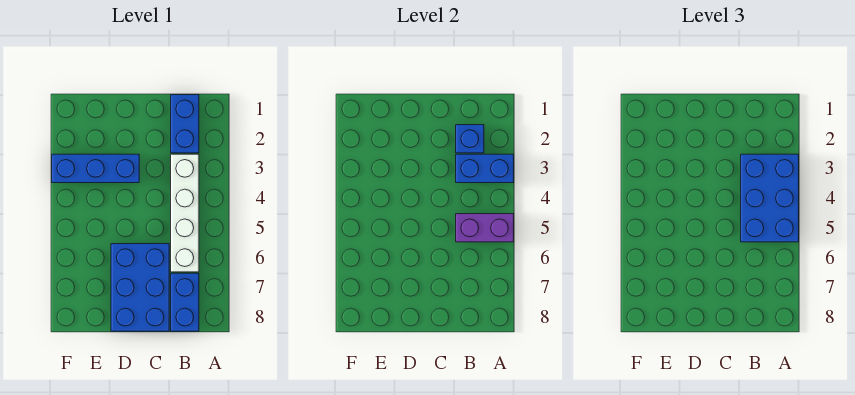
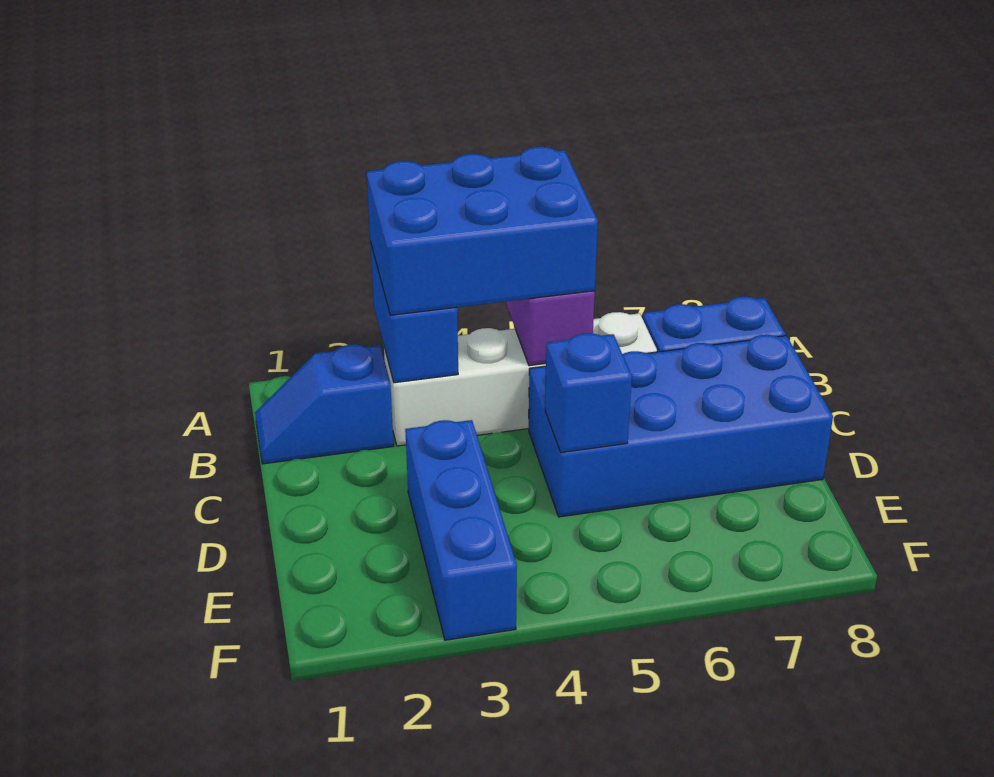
blue 1x2 brick [171,95,199,153] -> blue 1x2 slope [255,344,394,464]
blue 1x1 brick [456,125,484,153] -> blue 1x1 brick moved to [545,333,632,453]
blue 2x3 brick [111,244,169,331] -> blue 2x4 brick [529,335,833,517]

